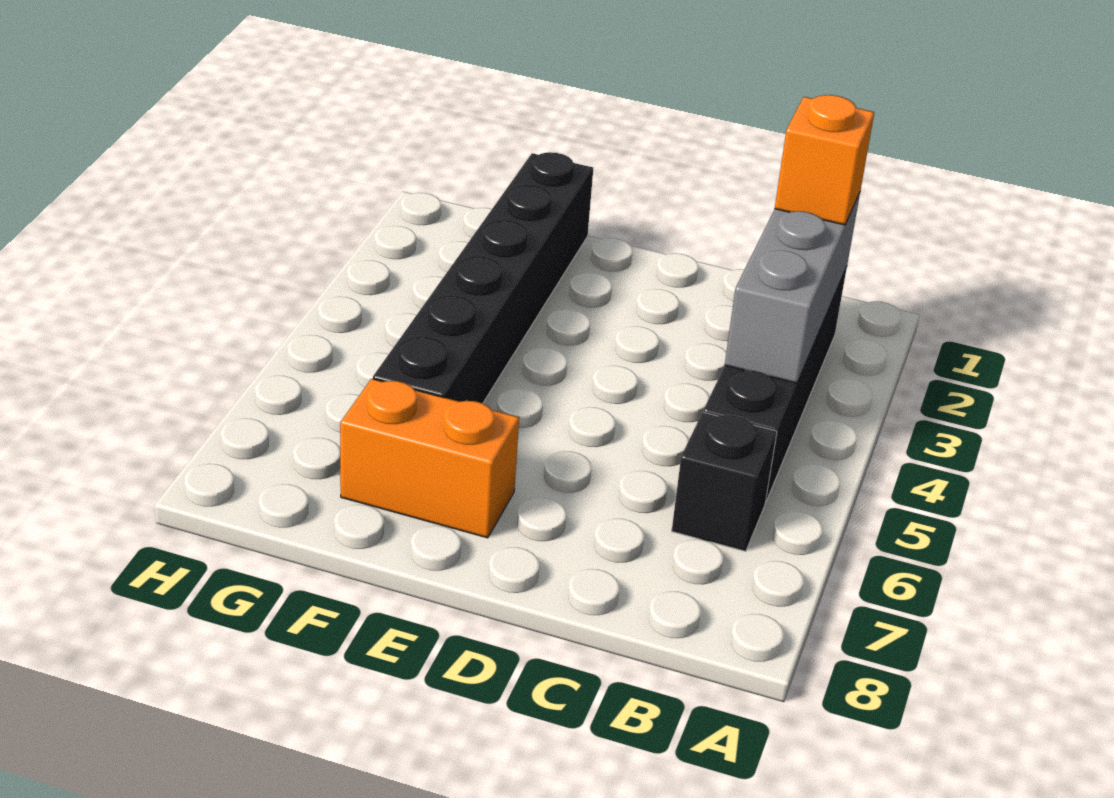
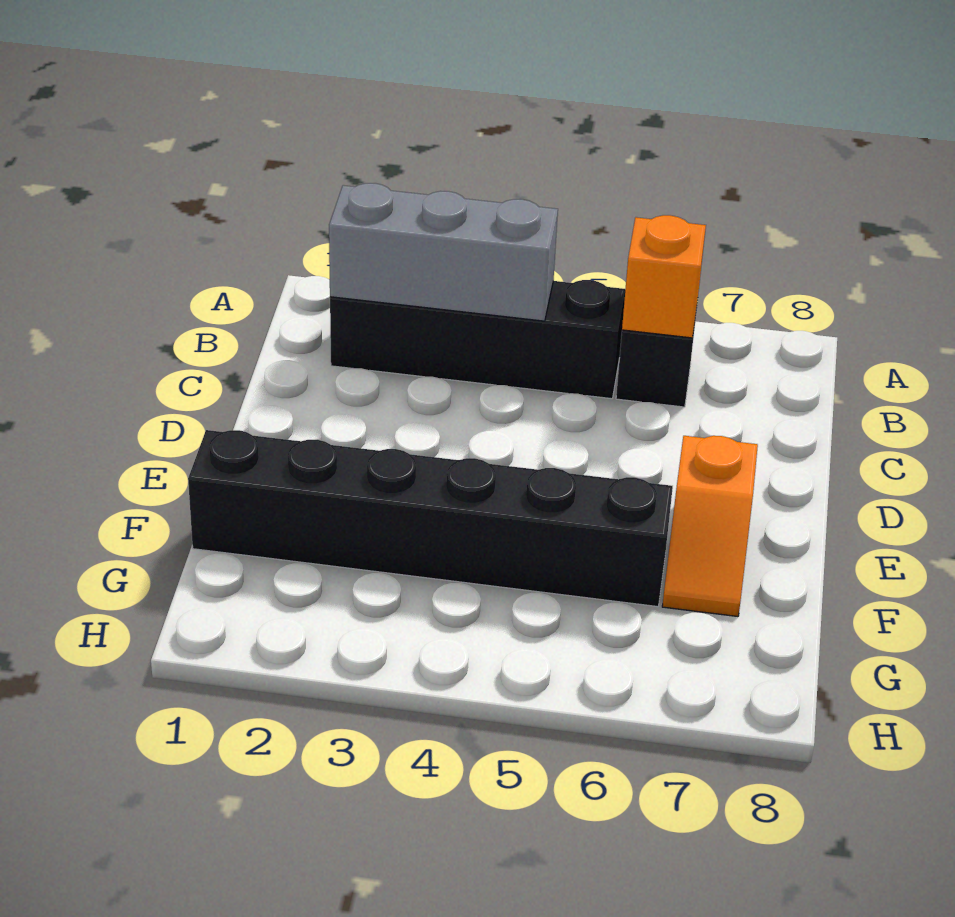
orange 1x1 brick [775,95,874,225] -> orange 1x1 brick moved to [622,215,706,338]
orange 1x2 brick [340,379,519,538] -> orange 1x2 slope [662,436,758,617]

